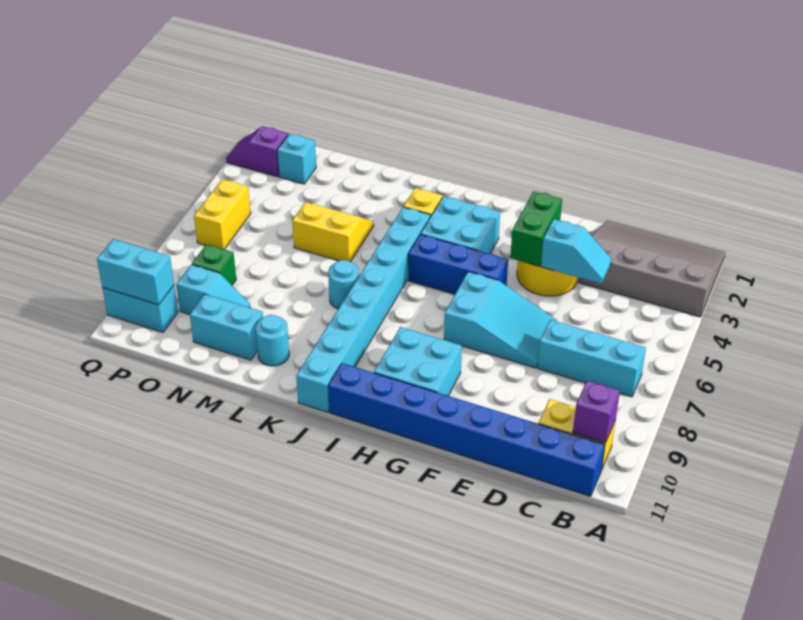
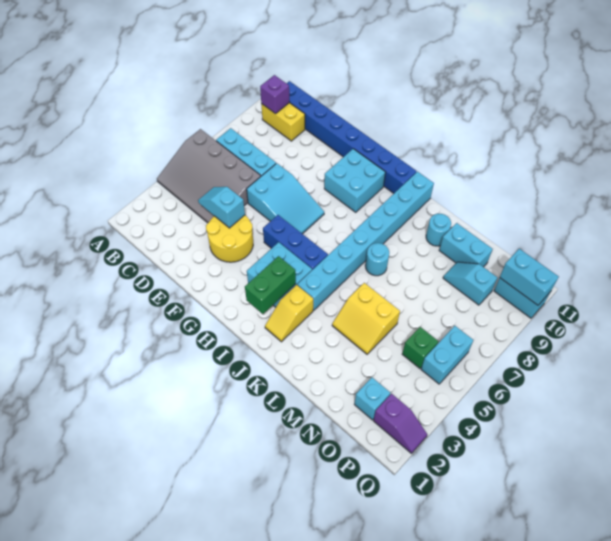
grey 3x4 slope [579,220,725,317] -> grey 3x4 slope moved to [157,129,261,223]
cyan 2x3 slope [444,272,557,368] -> cyan 2x3 slope turned to [247,163,324,234]
green 1x2 brick [510,191,562,266] -> green 1x2 brick moved to [245,256,296,314]
green 1x1 brick [192,244,236,285] -> green 1x1 brick moved to [402,327,438,368]
yellow 1x2 brick [194,179,251,249] -> cyan 1x2 brick [421,326,473,384]

